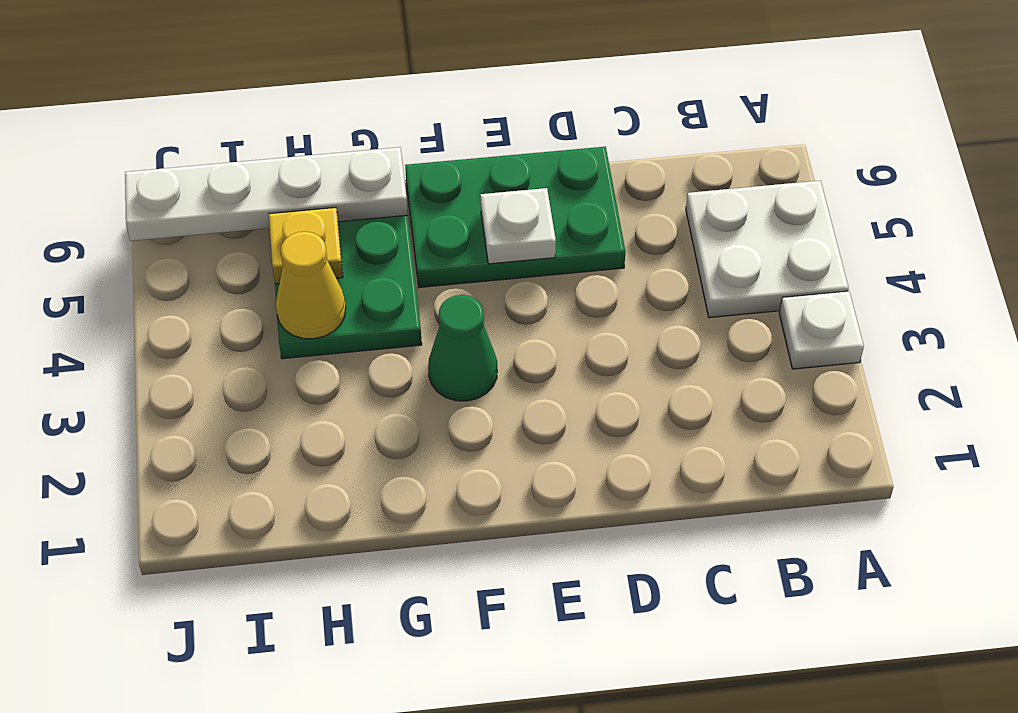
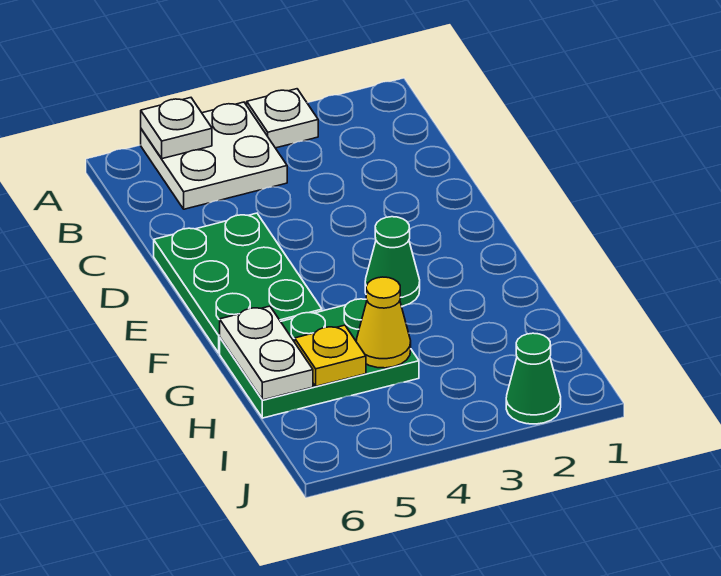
white 1x1 plate [481,188,556,264] -> white 1x1 plate moved to [141,98,212,159]
white 1x4 plate [125,147,408,241] -> white 1x2 plate [220,306,313,400]
none -> green 1x1 cone [506,333,561,424]

